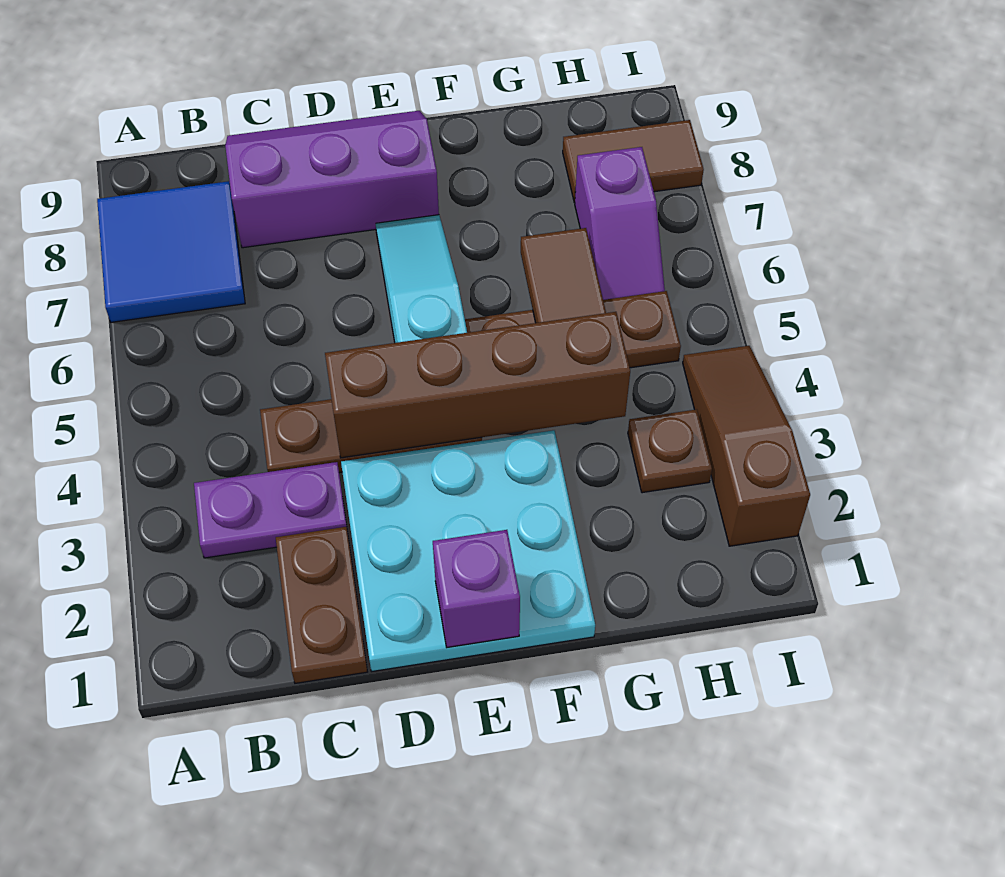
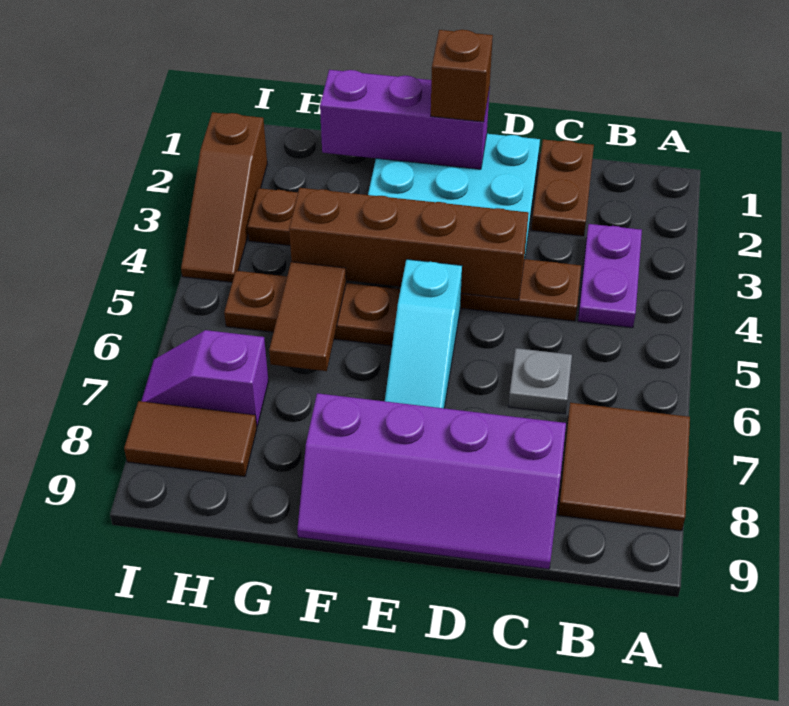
blue 2x2 tile [97,181,245,322] -> brown 2x2 tile [558,403,690,531]
purple 1x2 plate [194,462,347,558] -> purple 1x2 plate turned to [578,224,642,328]
none -> grey 1x1 plate [508,348,572,414]
purple 2x3 slope [225,111,439,248] -> purple 2x4 slope [297,393,566,569]
purple 1x1 brick [433,530,520,647] -> purple 1x3 brick [320,70,490,169]
none -> brown 1x1 brick [431,30,493,122]
purple 1x2 slope [575,147,665,300] -> purple 1x2 slope turned to [142,330,268,426]

